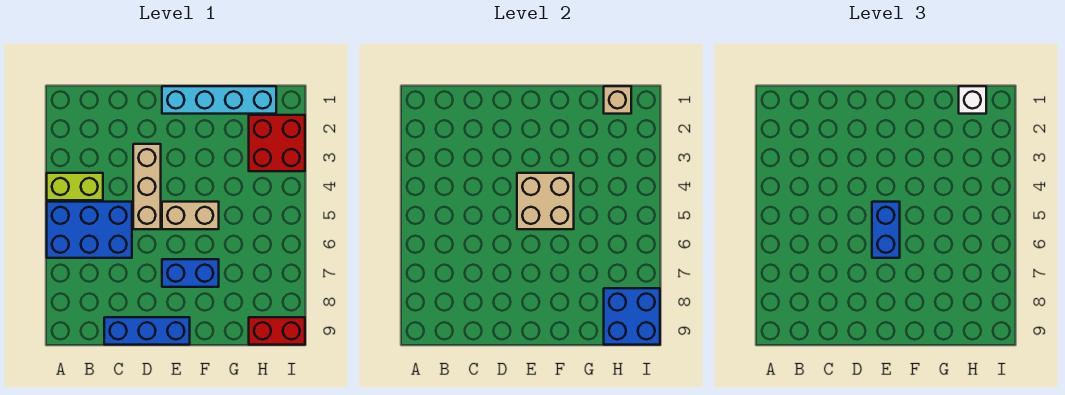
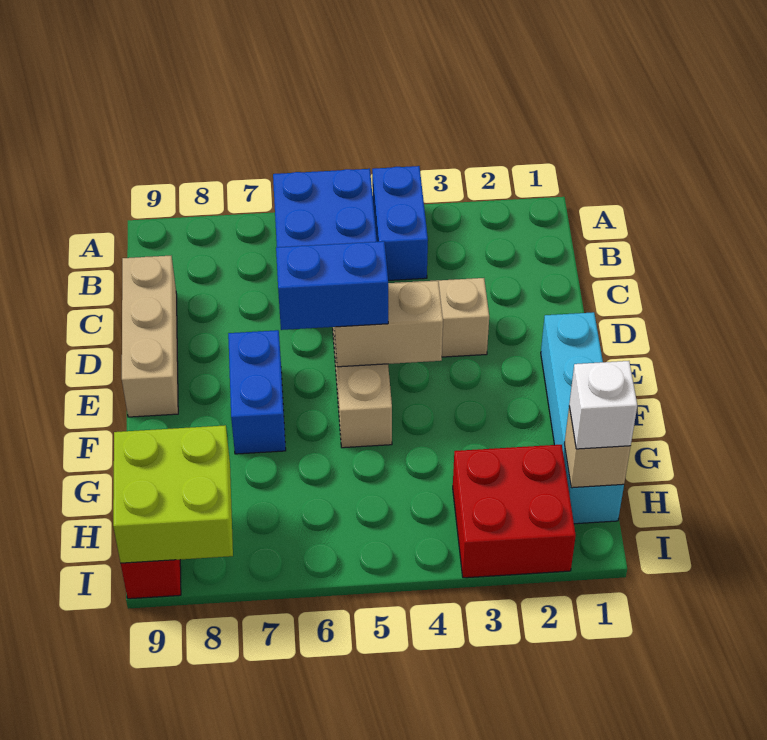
lime 1x2 brick [47,173,103,200] -> blue 1x2 brick [372,166,428,280]
blue 1x3 brick [104,317,190,345] -> tan 1x3 brick [122,256,178,417]
tan 2x2 brick [517,173,574,229] -> tan 1x2 brick [334,281,443,367]
blue 2x2 brick [604,288,660,345] -> lime 2x2 brick [113,425,233,563]

